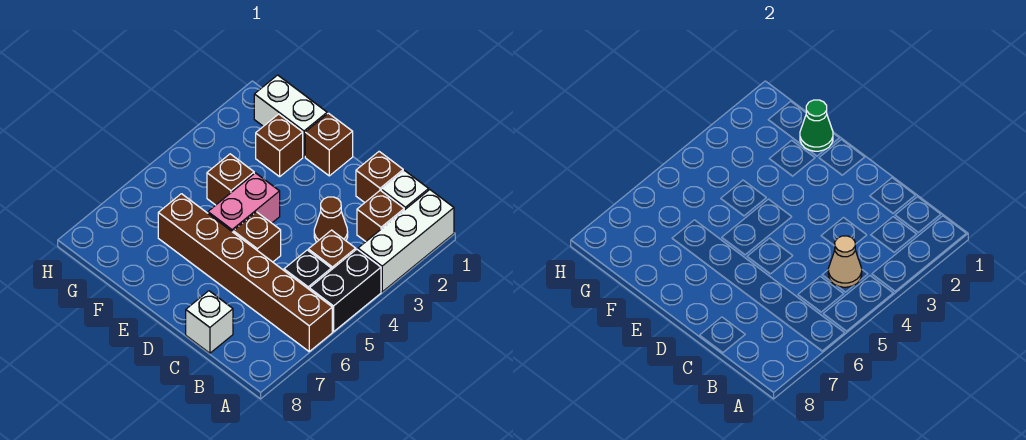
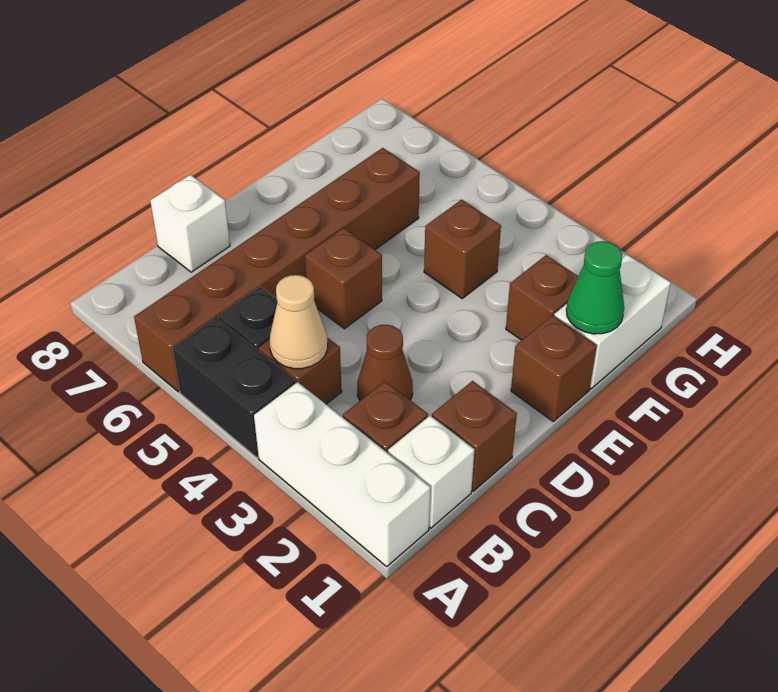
pink 1x2 brick [208,173,280,232] -> none

